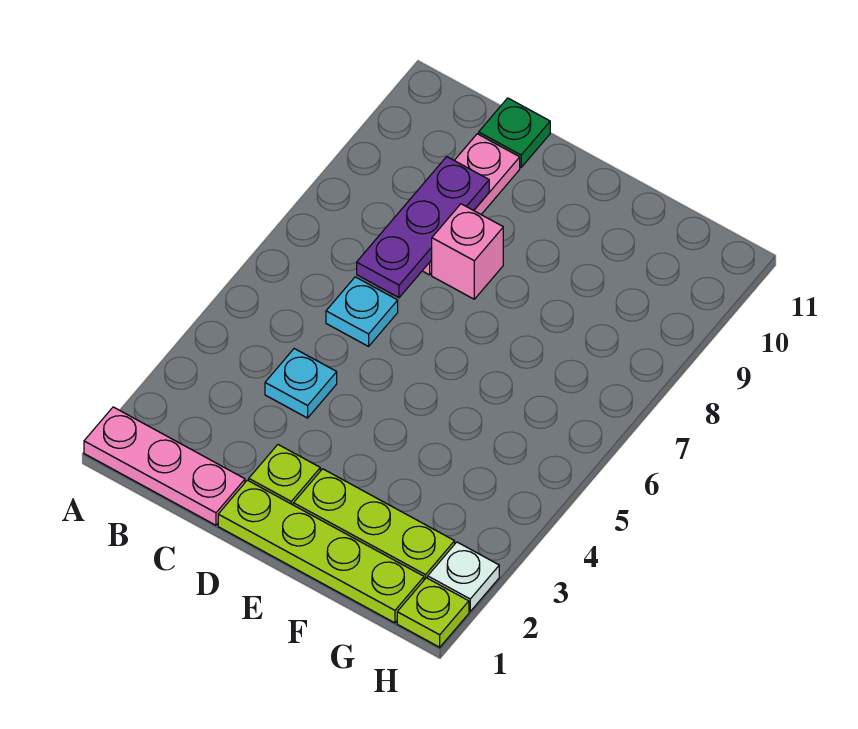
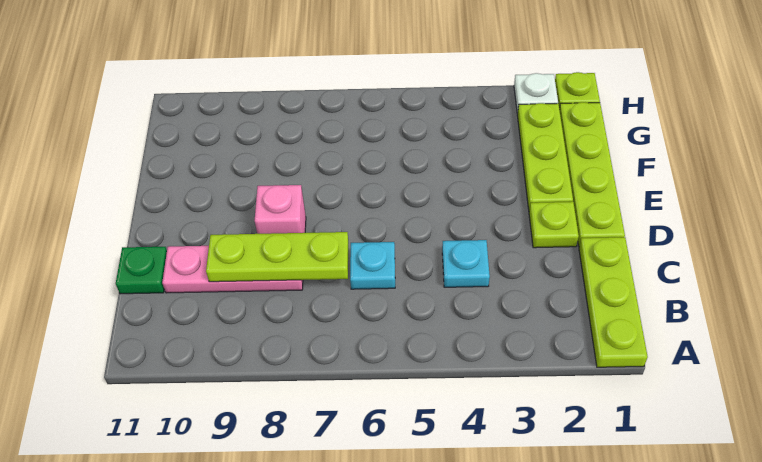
pink 1x3 plate [84,407,245,525] -> lime 1x3 plate [579,237,648,367]
purple 1x3 plate [357,157,489,298] -> lime 1x3 plate [206,232,348,282]

